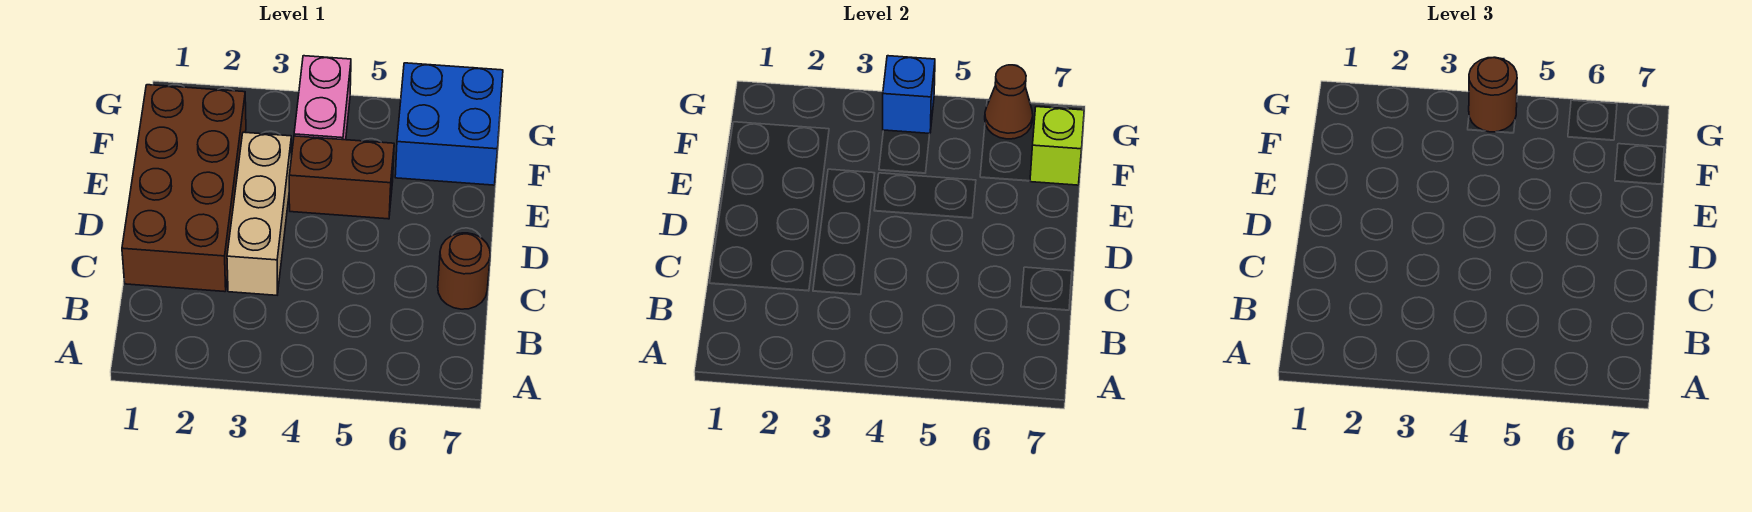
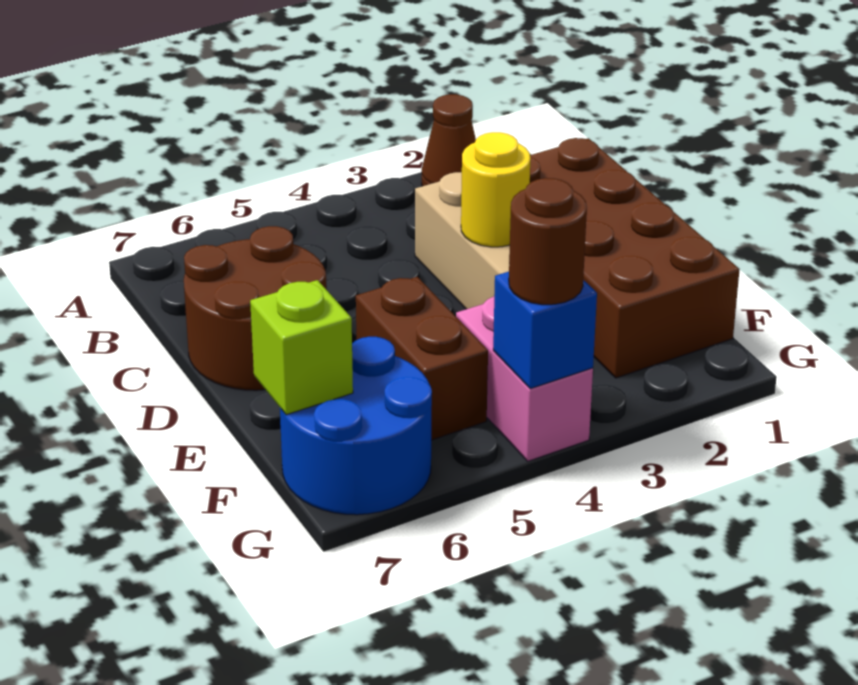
brown 1x1 round brick [438,233,490,309] -> brown 2x2 round brick [184,226,327,390]
none -> yellow 1x1 round brick [461,132,530,247]
brown 1x2 brick [289,136,394,219] -> brown 1x2 brick turned to [356,277,488,440]
blue 2x2 brick [395,63,503,185] -> blue 2x2 round brick [280,337,432,515]
brown 1x1 cone [985,65,1033,139] -> brown 1x1 cone moved to [422,94,476,186]

